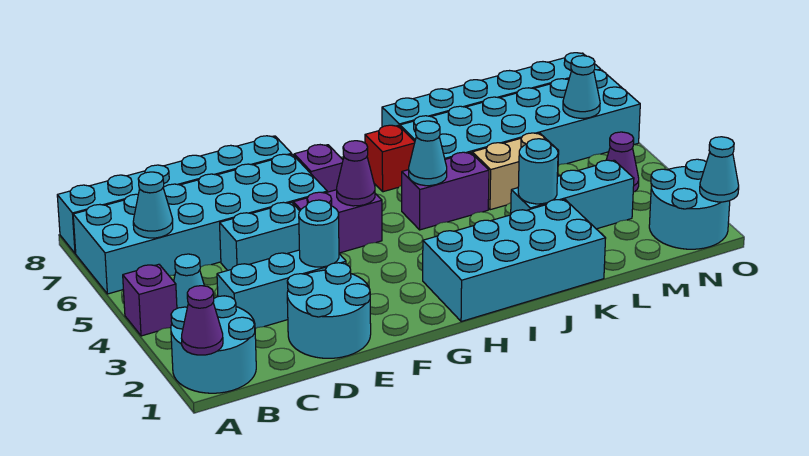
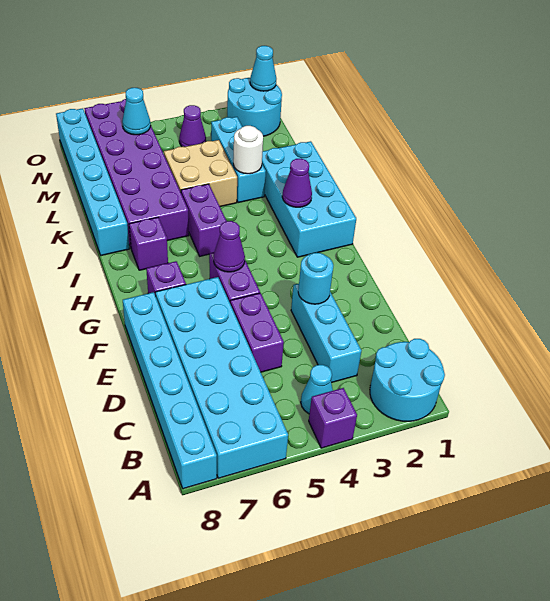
purple 1x1 cone [181,286,223,355] -> purple 1x1 cone moved to [282,159,312,207]
cyan 1x1 cone [133,172,173,238] -> none
cyan 2x2 round brick [287,263,371,358] -> none
cyan 1x2 brick [220,202,300,271] -> purple 1x2 brick [230,293,284,372]
cyan 1x1 cone [409,121,447,186] -> none
red 1x1 brick [365,125,415,192] -> purple 1x1 brick [129,217,168,270]
cyan 2x6 brick [400,70,640,165] -> purple 2x6 brick [84,99,189,247]
cyan 1x1 round brick [518,139,558,204] -> white 1x1 round brick [233,126,263,174]
tan 1x2 brick [472,133,559,210] -> tan 2x2 brick [164,140,237,207]

